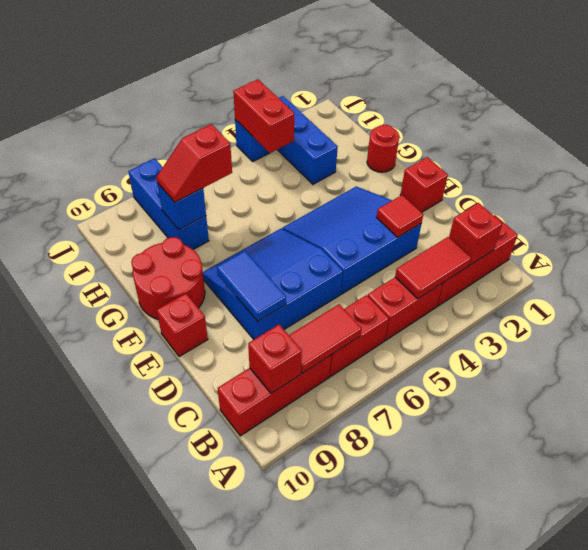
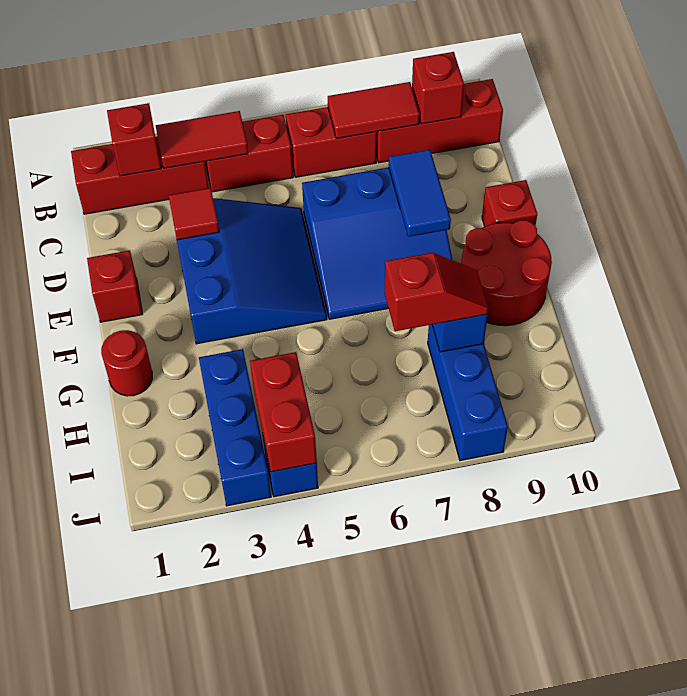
blue 3x3 slope [282,187,422,294] -> blue 3x3 slope turned to [177,198,327,344]

